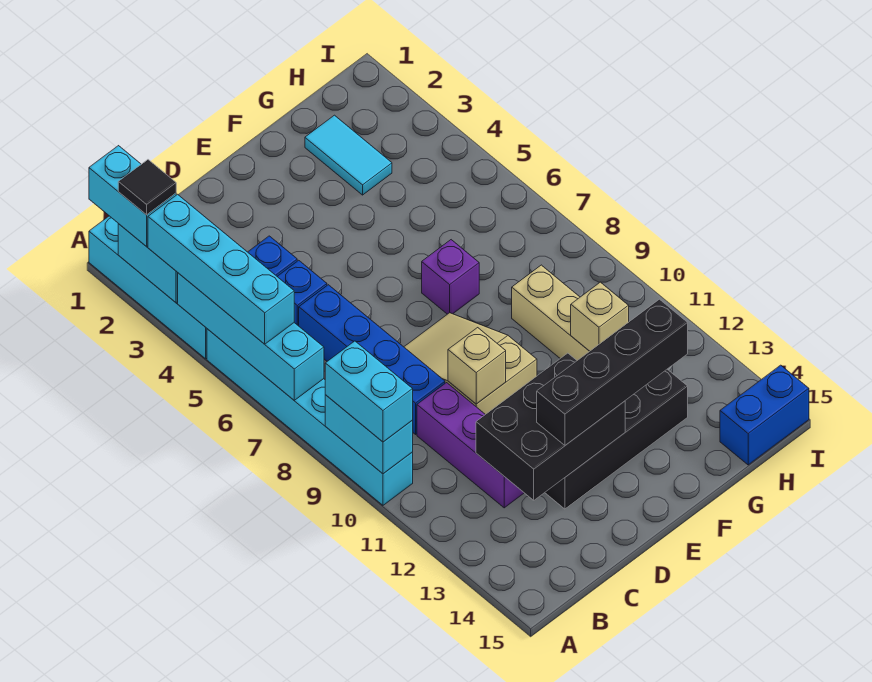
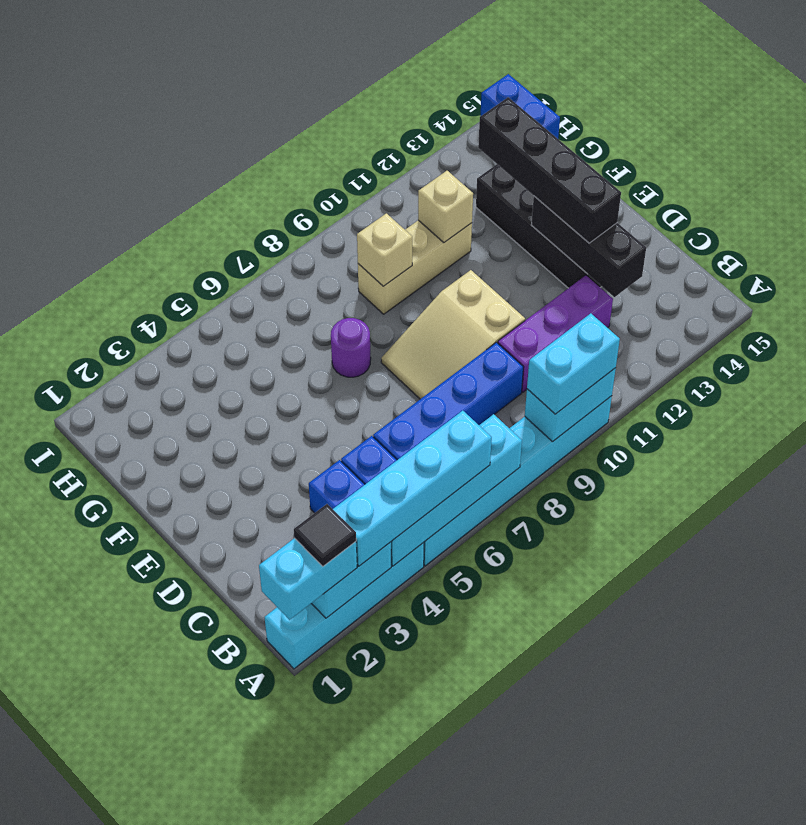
black 2x3 brick [476,353,625,500] -> black 1x3 brick [531,196,646,297]
tan 1x1 brick [448,328,506,404] -> tan 1x1 brick moved to [357,213,412,286]
purple 1x1 brick [422,240,479,314] -> purple 1x1 round brick [331,318,371,377]
cyan 1x2 tile [305,115,392,195] -> none

